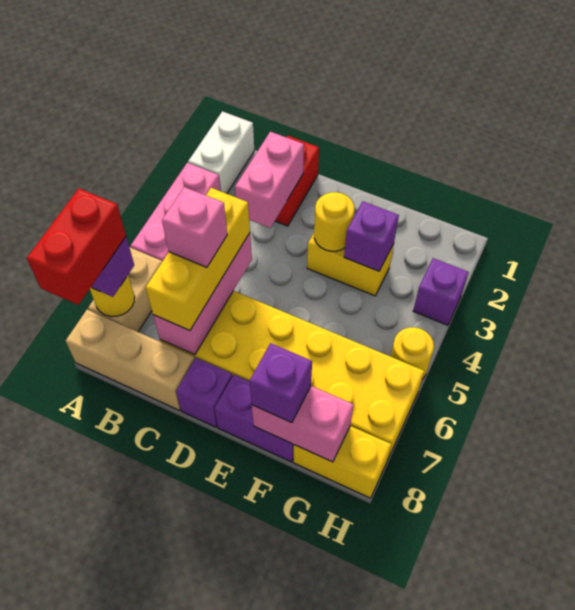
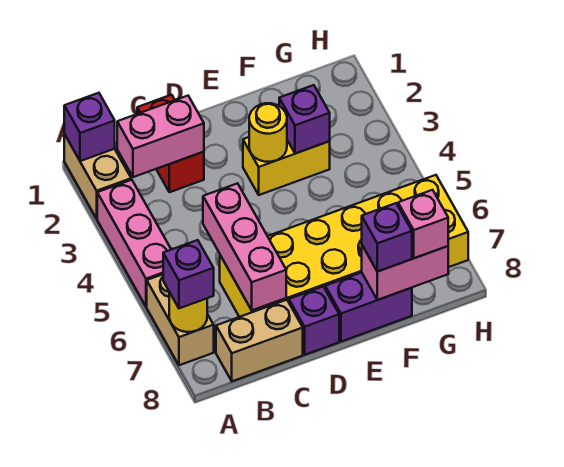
white 1x2 brick [188,111,254,194] -> tan 1x2 brick [64,134,131,219]
red 1x2 brick [27,188,126,305] -> none
tan 1x3 brick [66,310,195,410] -> tan 1x2 brick [216,300,303,381]
pink 1x2 brick [235,132,304,228] -> pink 1x2 brick turned to [117,96,204,177]
yellow 1x3 brick [146,188,250,331] -> none
pink 1x1 brick [162,187,227,267] -> pink 1x1 brick moved to [398,190,448,258]
yellow 1x2 brick [294,426,392,498] -> none
purple 1x1 brick [413,258,469,325] -> purple 1x1 brick moved to [64,93,115,161]
yellow 1x1 round brick [391,327,434,379] -> none

